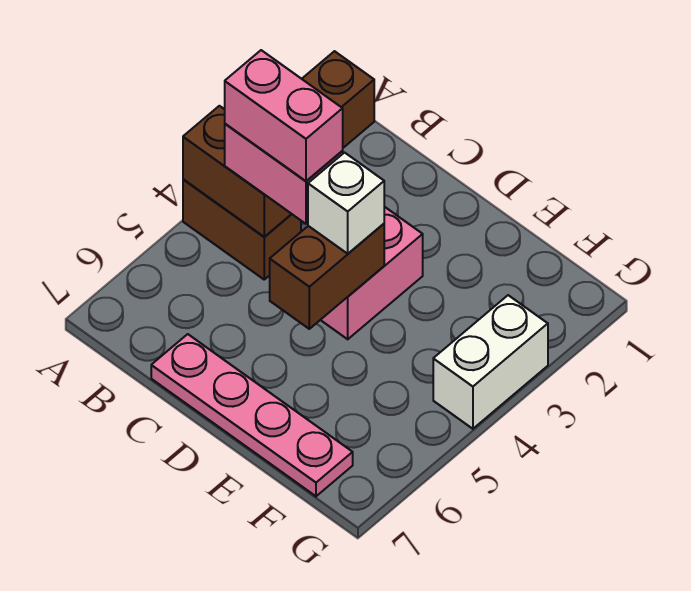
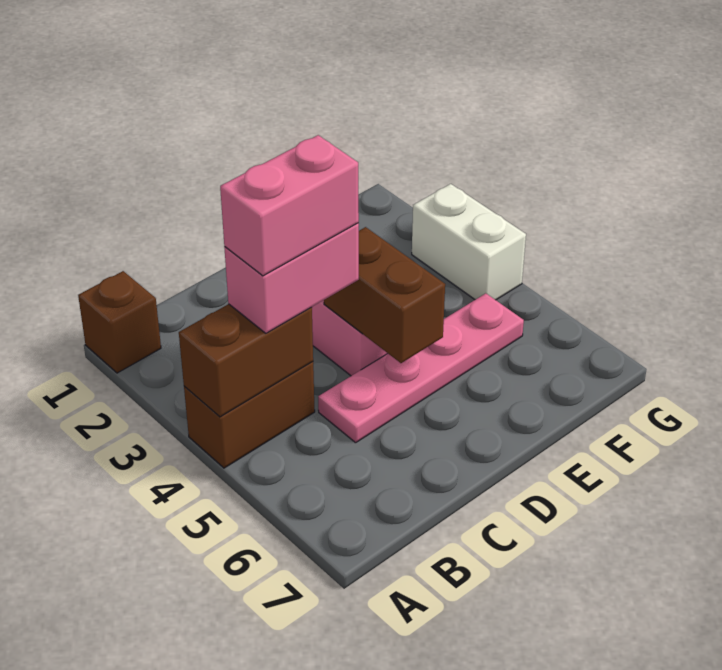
pink 1x4 plate [151,334,353,496] -> pink 1x4 plate moved to [318,293,524,443]
white 1x1 brick [308,153,384,254] -> none

